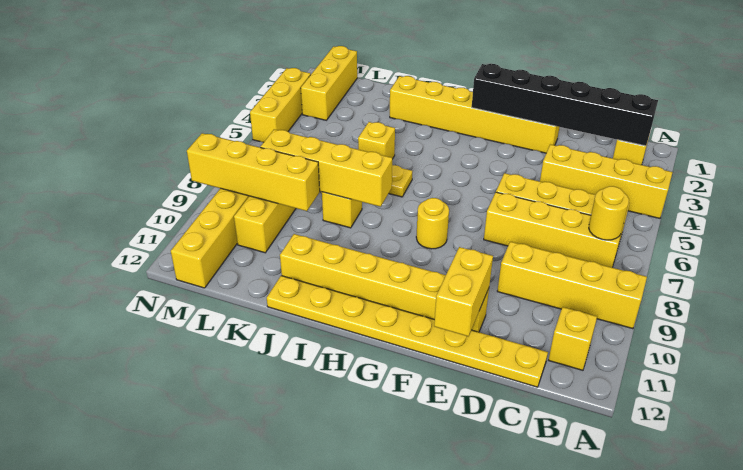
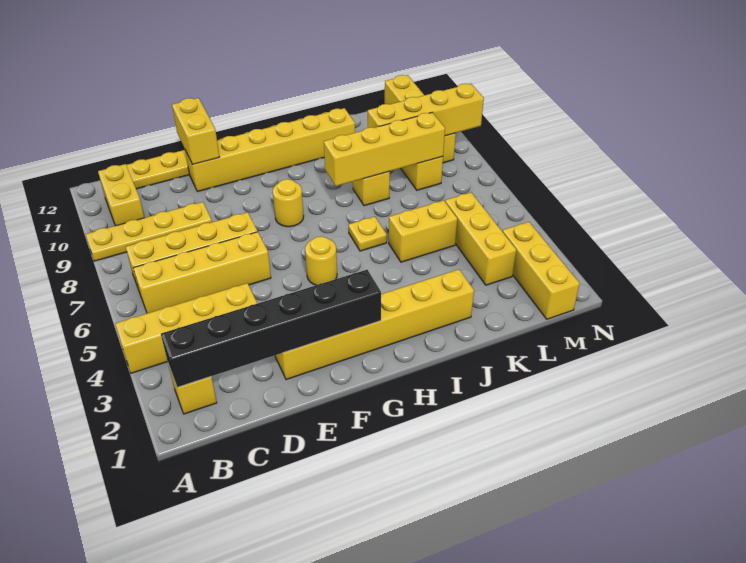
yellow 1x4 brick [497,242,647,329] -> yellow 1x4 plate [86,202,212,261]
yellow 1x1 round brick [589,186,629,240] -> yellow 1x1 round brick moved to [305,236,337,285]
yellow 1x1 brick [549,307,597,370] -> yellow 1x2 brick [98,164,144,226]
yellow 1x1 brick [358,122,395,159] -> yellow 1x2 brick [389,200,457,262]
yellow 1x3 brick [250,68,311,142] -> yellow 1x3 brick moved to [445,193,516,285]

